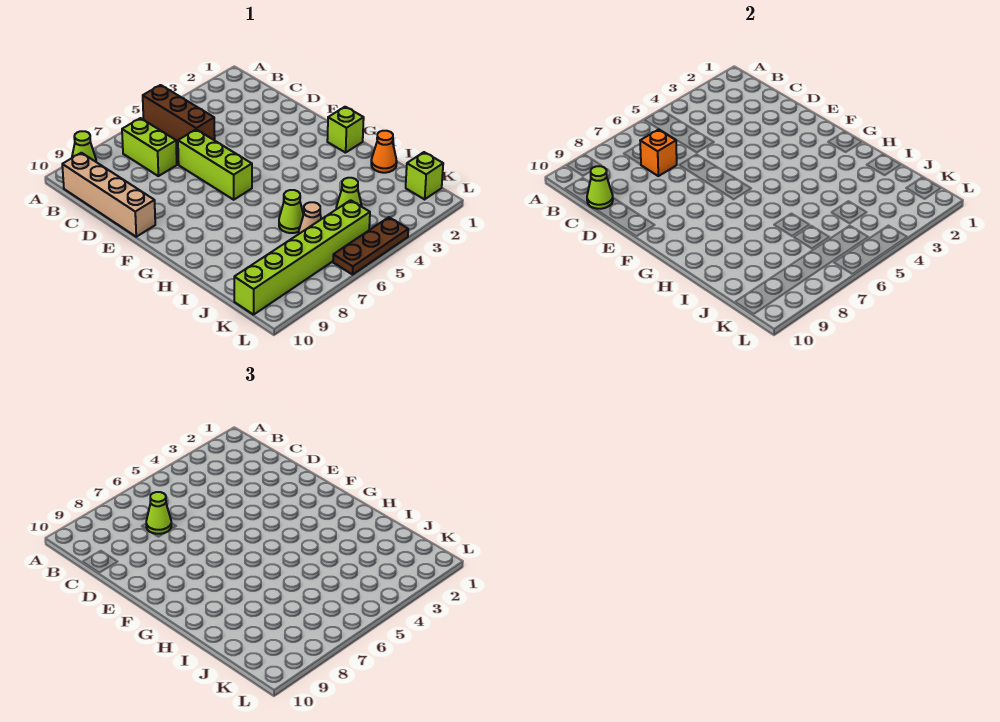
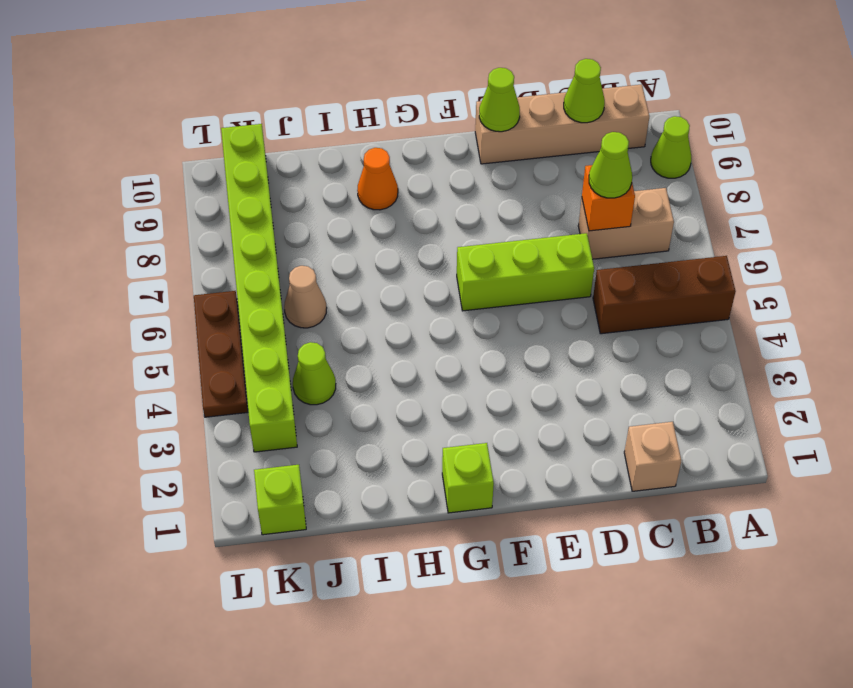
lime 1x2 brick [122,118,177,176] -> tan 1x2 brick [578,188,674,259]
none -> tan 1x1 brick [624,422,681,491]
orange 1x1 cone [371,131,397,173] -> orange 1x1 cone moved to [357,148,398,210]
lime 1x1 cone [279,190,303,233] -> lime 1x1 cone moved to [479,68,520,132]
lime 1x6 brick [234,200,370,315] -> lime 1x8 brick [221,124,297,452]

